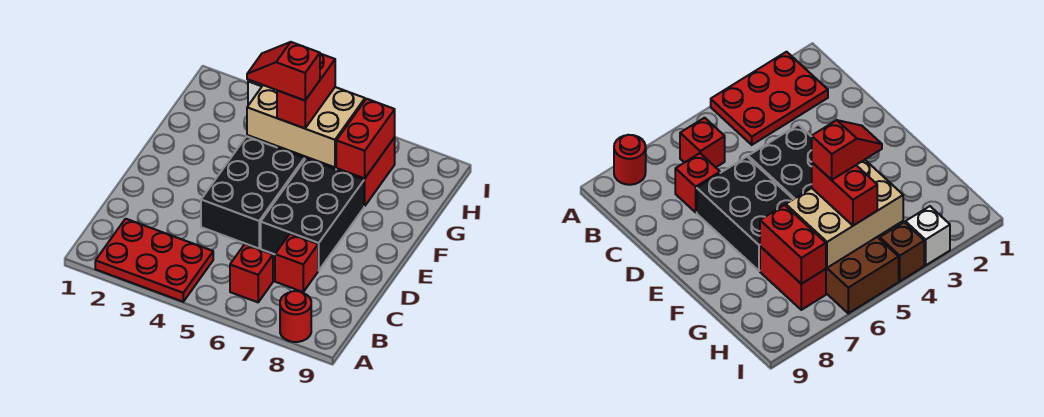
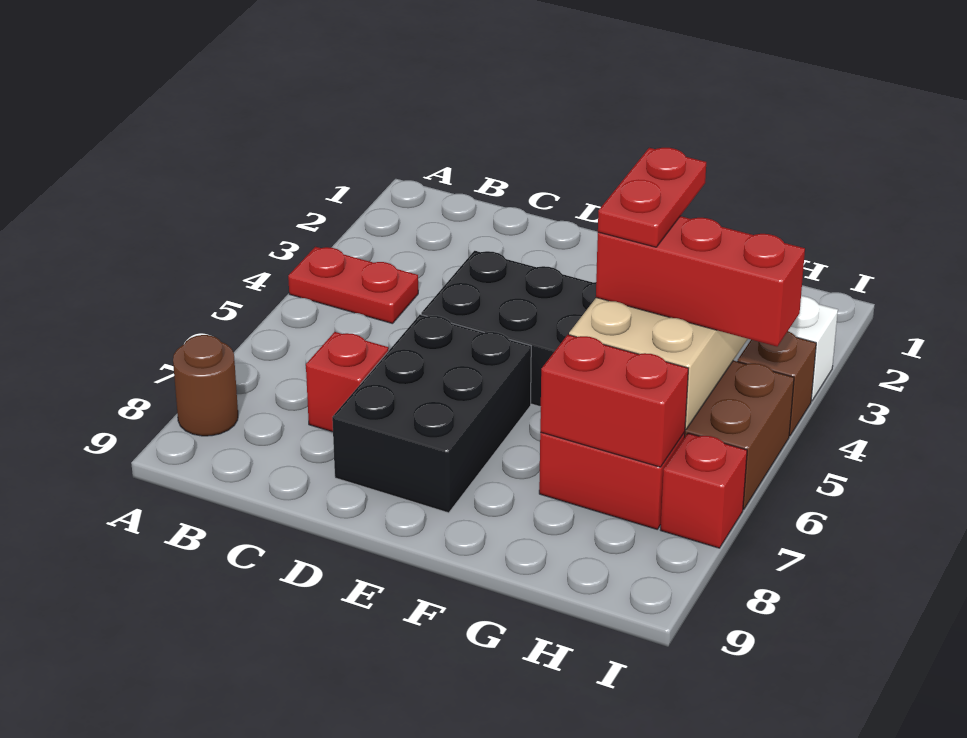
red 2x3 plate [95,219,213,302] -> red 1x2 plate [288,247,418,324]
red 1x1 round brick [280,291,311,342] -> brown 1x1 round brick [173,335,238,436]
red 1x1 brick [230,244,273,302] -> red 1x1 brick moved to [660,433,747,548]
black 2x3 brick [261,159,364,271] -> black 2x3 brick turned to [332,315,531,513]
red 1x2 slope [247,42,320,100] -> red 1x2 plate [598,148,706,247]
red 1x2 brick [277,54,335,128] -> red 1x3 brick [596,216,805,346]

